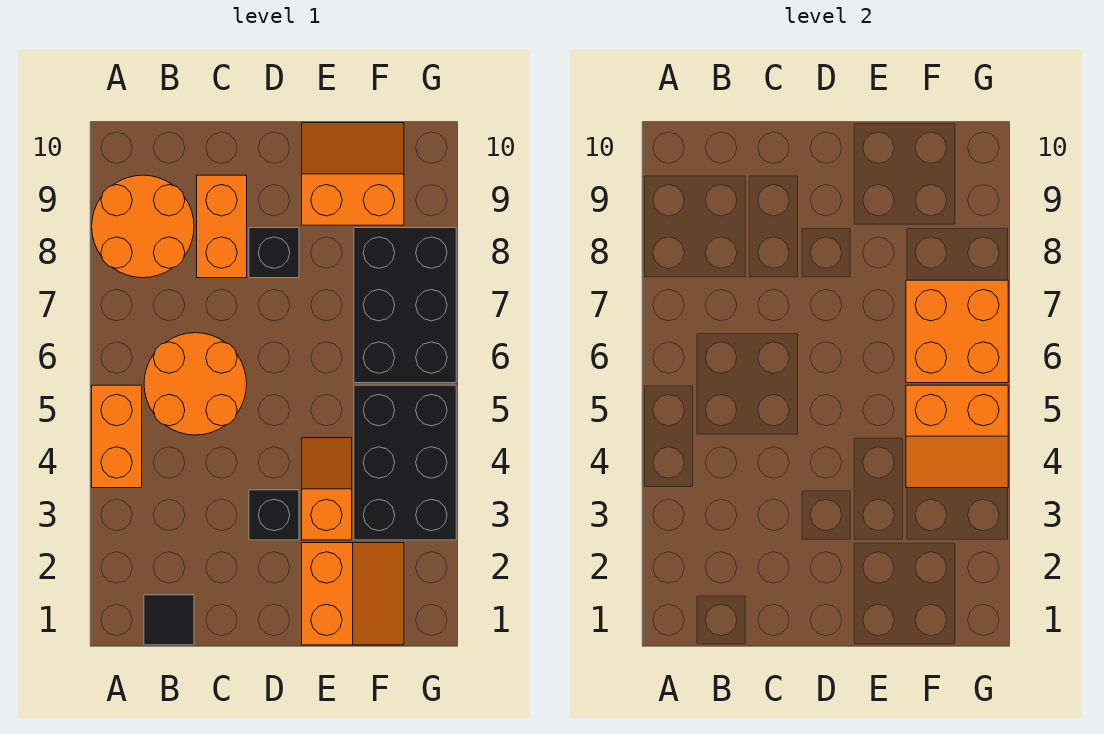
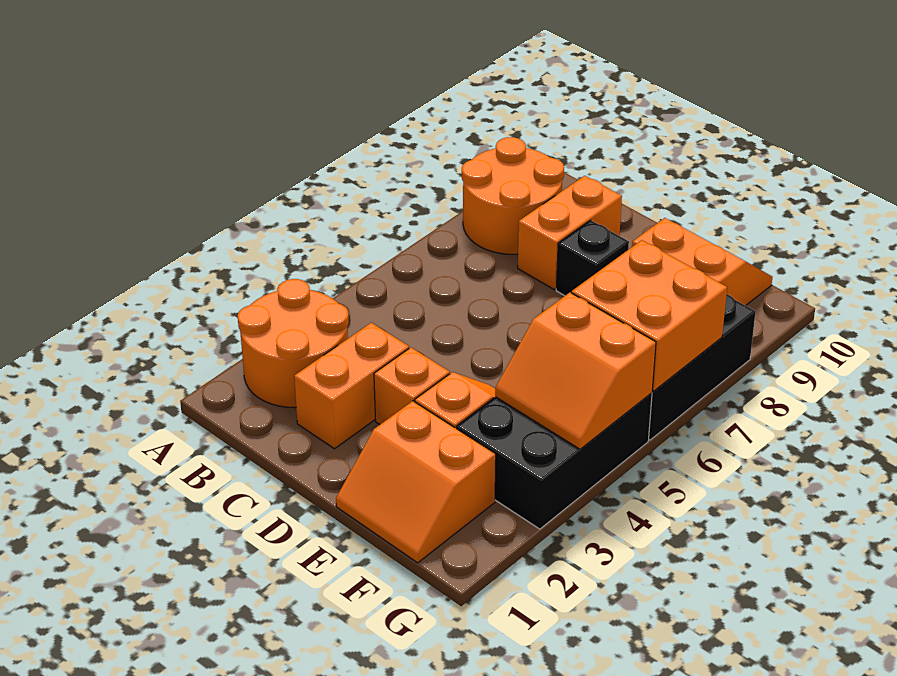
orange 1x2 brick [92,385,142,488] -> orange 1x2 brick moved to [294,323,409,449]
black 1x1 tile [144,595,194,645] -> none
orange 2x2 round brick [144,333,247,435] -> orange 2x2 round brick moved to [238,279,349,408]
black 1x1 brick [249,490,299,540] -> orange 1x1 brick [374,348,450,424]
orange 2x2 slope [302,543,404,645] -> orange 2x2 slope turned to [336,401,496,563]

